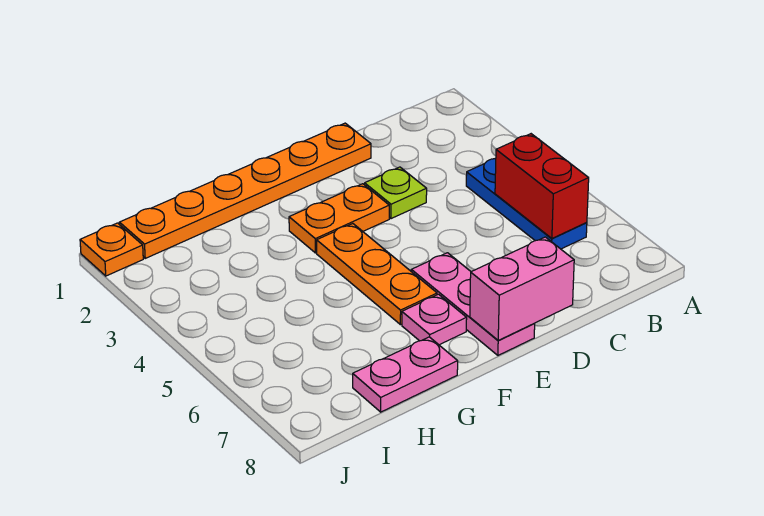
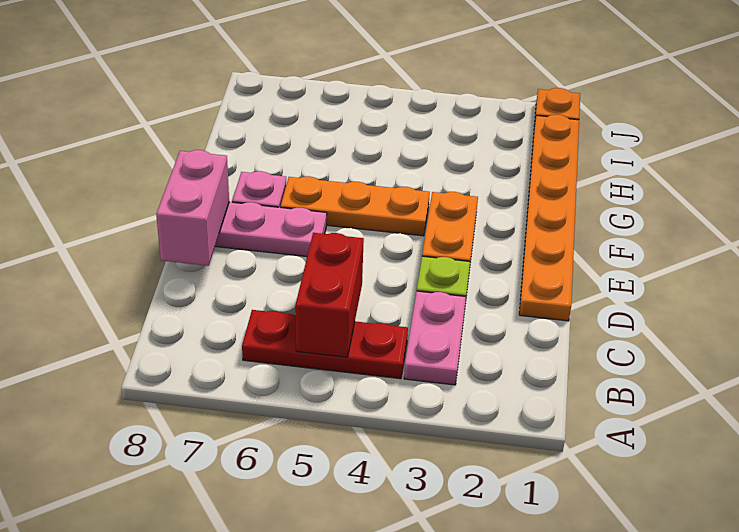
blue 1x3 plate [466,158,587,249] -> red 1x3 plate [242,310,408,379]
red 1x2 brick [495,134,589,238] -> red 1x2 brick turned to [295,233,364,357]
pink 1x2 plate [353,337,458,412] -> pink 1x2 plate moved to [404,291,466,385]

